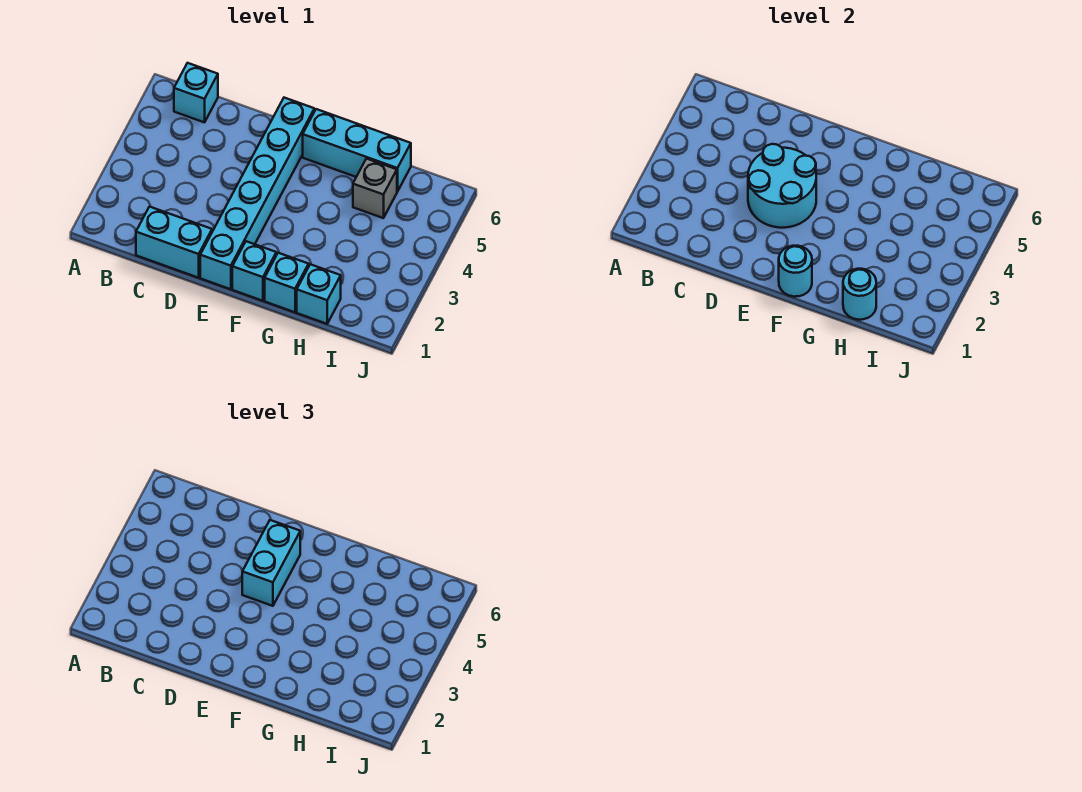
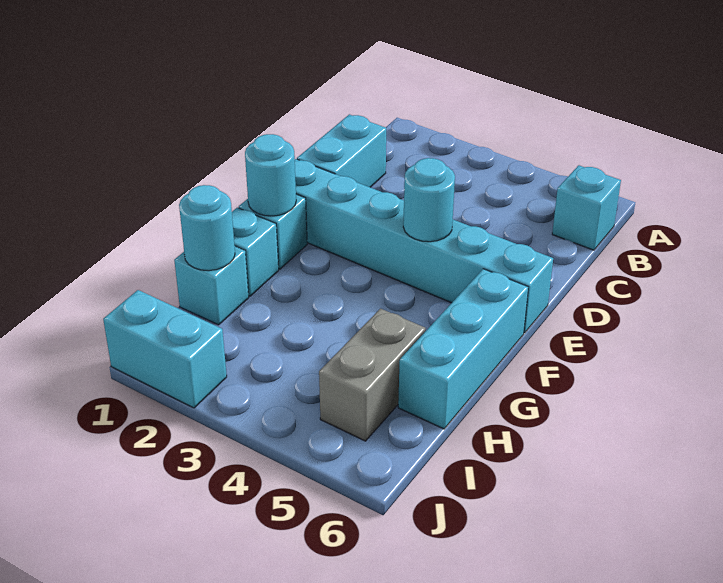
cyan 2x2 round brick [748,144,816,228] -> cyan 1x1 round brick [403,158,455,242]
cyan 1x2 brick [242,520,300,606] -> cyan 1x2 brick moved to [103,290,227,408]
grey 1x1 brick [353,159,397,218] -> grey 1x2 brick [319,309,426,441]

